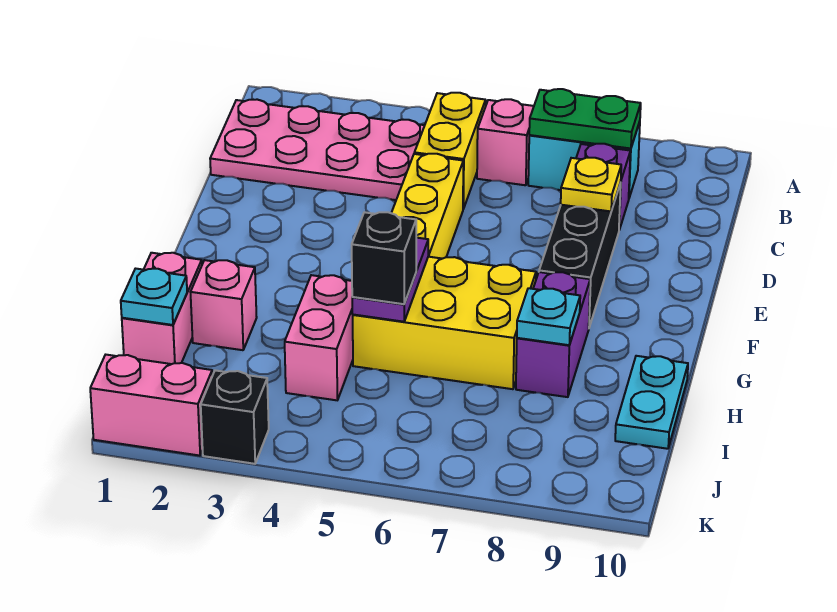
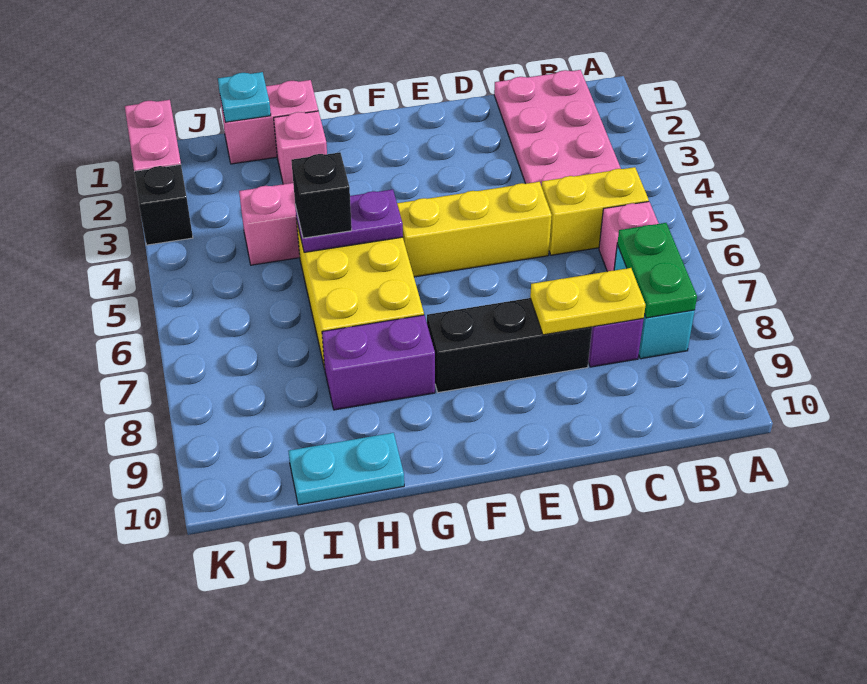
yellow 1x1 plate [561,158,621,211] -> yellow 1x2 plate [530,268,646,335]
cyan 1x1 plate [517,288,580,345] -> none

